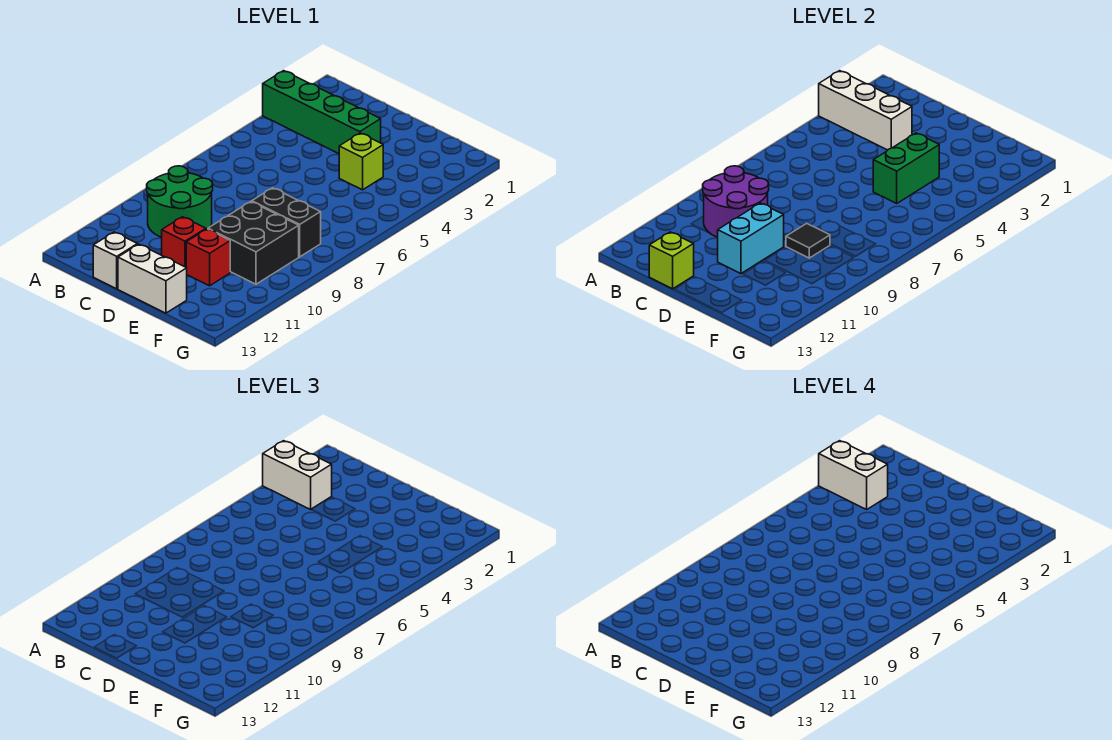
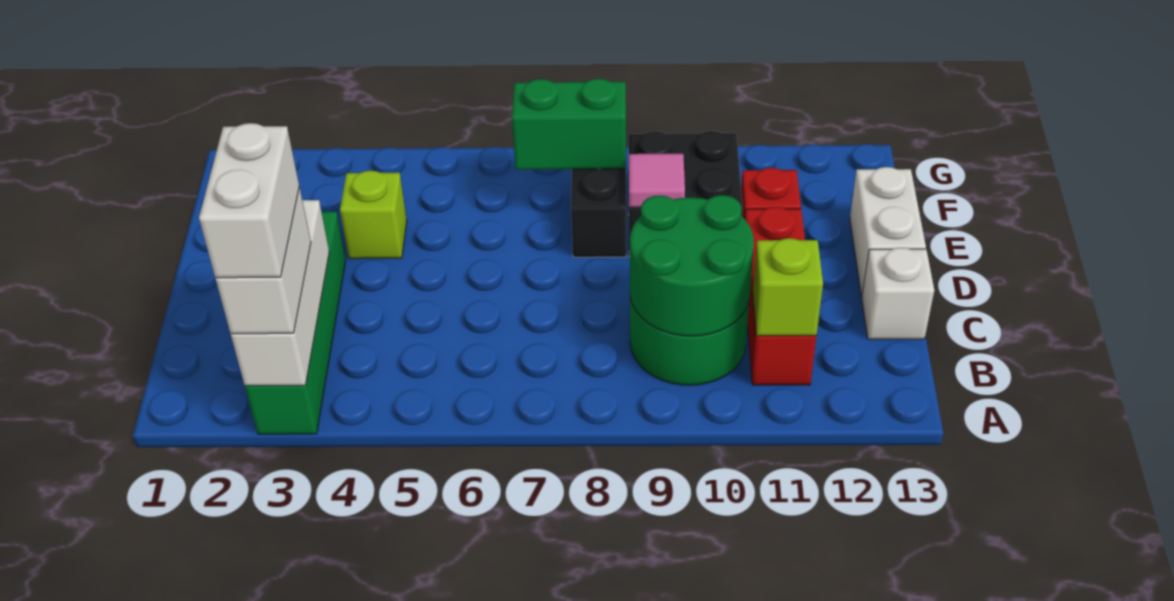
purple 2x2 round brick [703,166,769,237] -> green 2x2 round brick [630,195,754,336]
lime 1x1 brick [649,232,694,289] -> lime 1x1 brick moved to [753,238,823,336]
cyan 1x2 brick [718,203,784,274] -> none
red 1x1 brick [162,217,206,267] -> red 1x3 brick [745,207,816,385]
green 1x2 brick [873,133,939,203] -> green 1x2 brick moved to [512,79,626,170]
black 1x1 tile [786,223,830,258] -> pink 1x1 tile [629,154,685,207]

